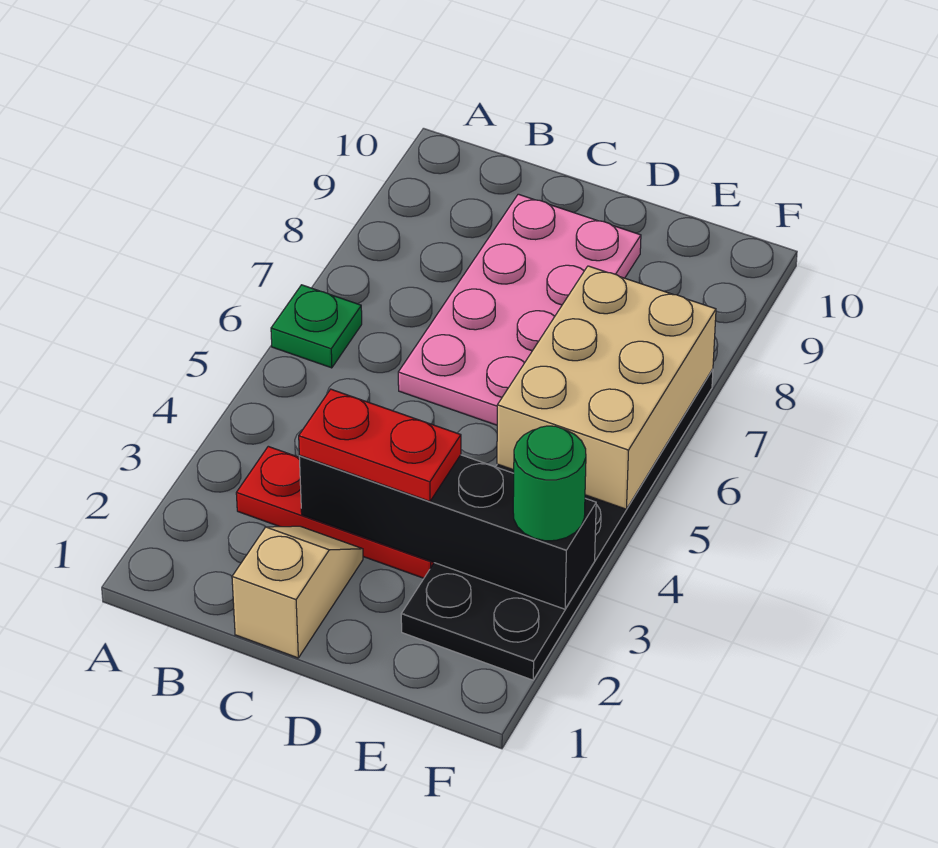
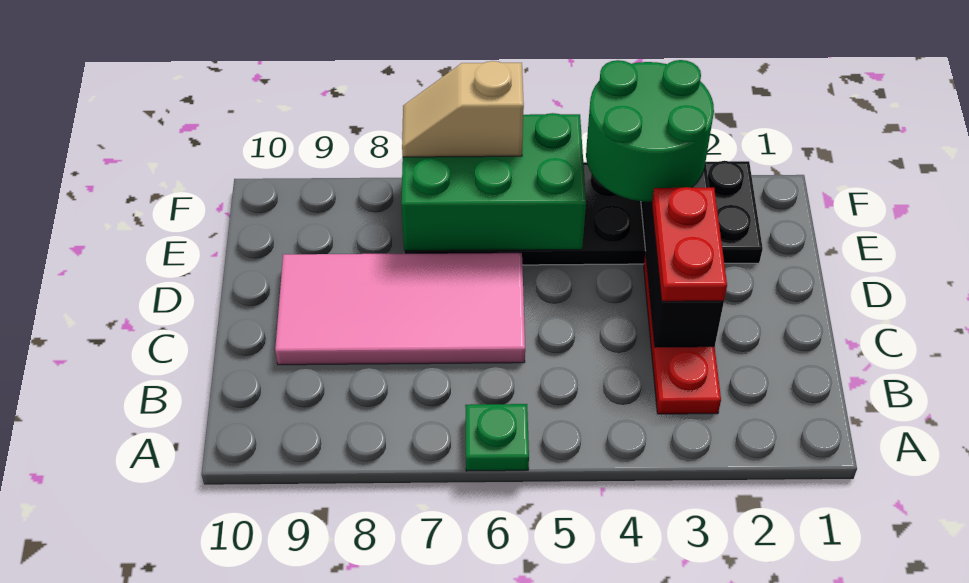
tan 1x2 slope [232,526,363,658] -> tan 1x2 slope moved to [402,61,524,157]
pink 2x4 plate [398,194,641,425] -> pink 2x4 tile [275,253,525,365]
tan 2x3 brick [497,266,716,509] -> green 2x3 brick [401,113,586,251]
green 1x1 round brick [513,426,586,541] -> green 2x2 round brick [586,60,714,202]

